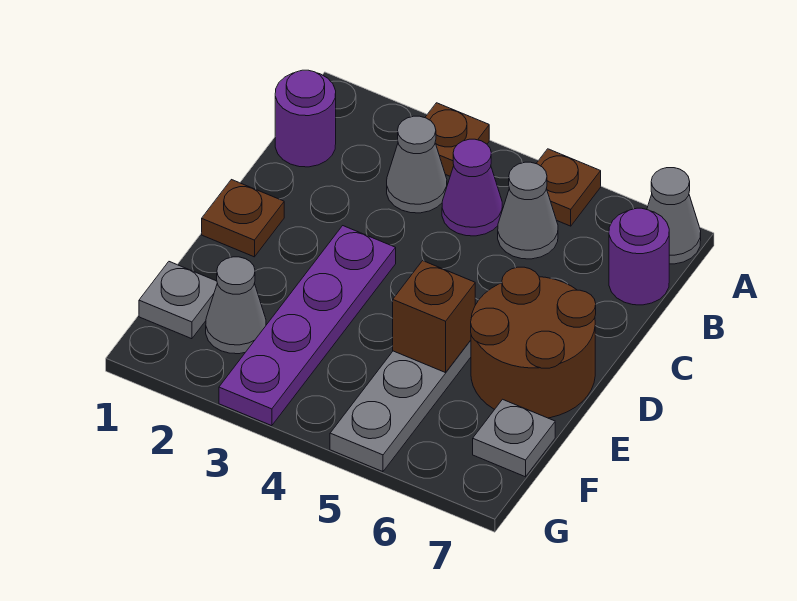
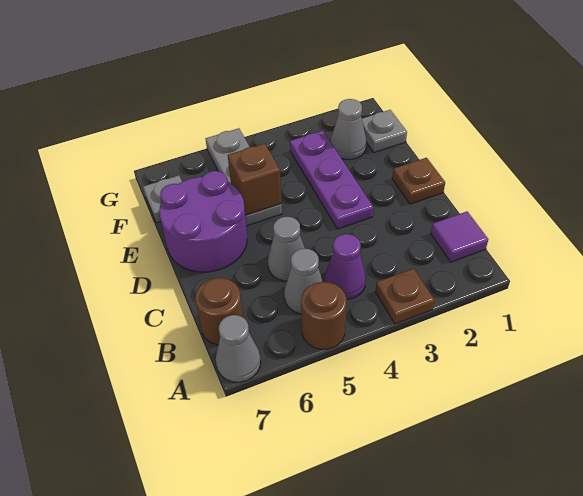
brown 1x1 plate [536,149,601,226] -> brown 1x1 round brick [301,282,347,349]
purple 1x1 round brick [275,70,336,167] -> purple 1x1 tile [431,212,488,262]
grey 1x1 cone [387,116,447,213] -> grey 1x1 cone moved to [268,217,305,281]
purple 1x1 round brick [609,208,669,305] -> brown 1x1 round brick [195,278,243,345]
purple 1x4 plate [219,226,396,426] -> purple 1x3 plate [290,131,373,229]
brown 2x2 round brick [471,267,596,418] -> purple 2x2 round brick [159,171,247,272]

